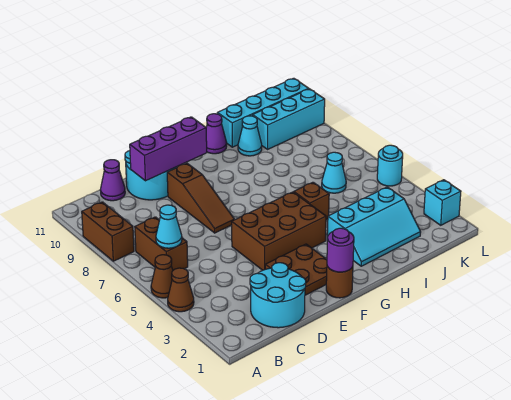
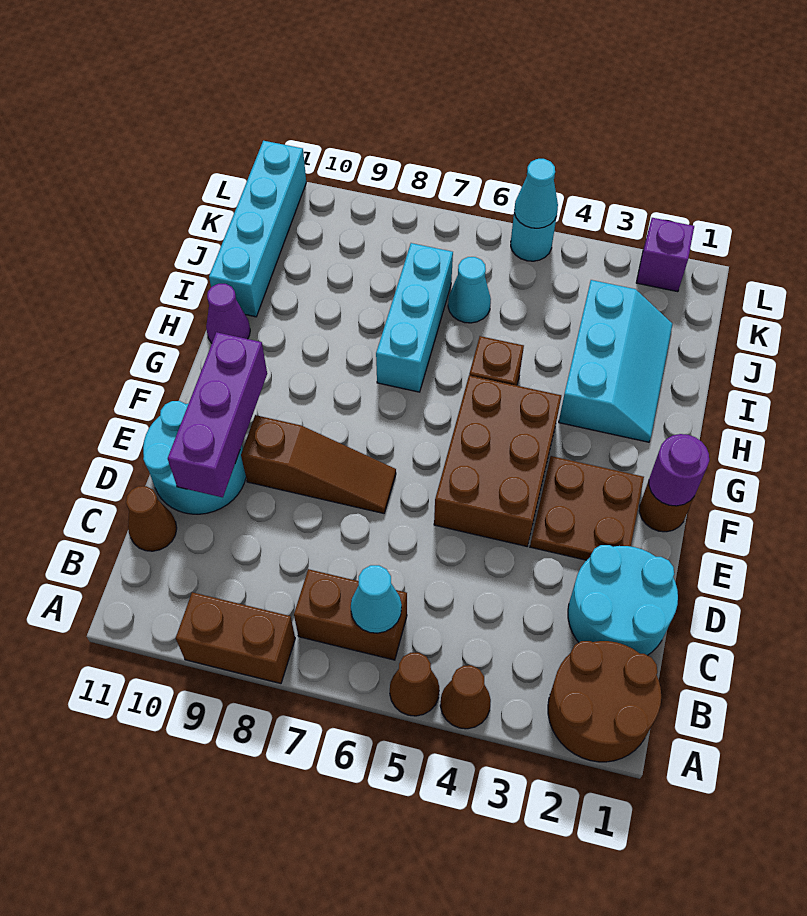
none -> brown 2x2 round brick [548,641,661,762]
purple 1x1 cone [100,160,125,201] -> brown 1x1 cone [126,486,177,551]
cyan 1x1 cone [238,116,262,156] -> cyan 1x1 cone moved to [514,159,558,228]
cyan 1x3 brick [253,89,325,149] -> cyan 1x3 brick moved to [376,243,453,392]
cyan 1x1 brick [424,180,461,225] -> purple 1x1 brick [636,218,694,292]

